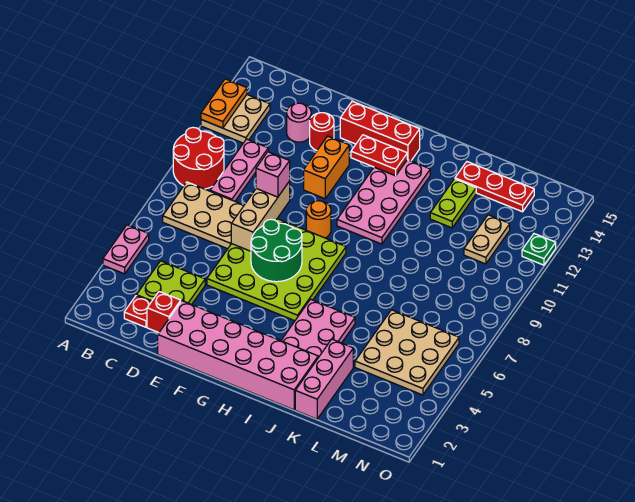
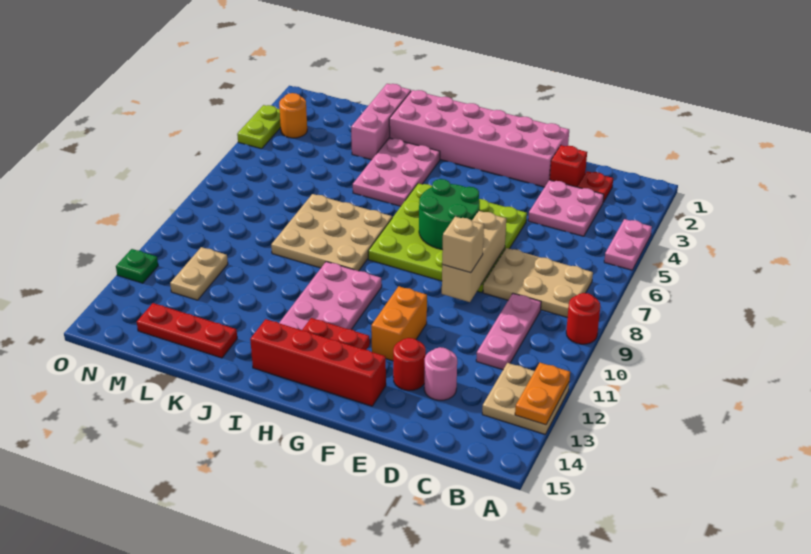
red 2x2 round brick [173,127,224,189] -> red 1x1 round brick [566,293,600,344]
lime 2x2 plate [137,261,205,305] -> pink 2x2 plate [528,180,604,236]
pink 1x1 brick [256,152,290,197] -> tan 1x1 brick [442,217,484,273]
red 1x3 brick [340,101,420,161] -> red 1x4 brick [250,319,386,406]
orange 1x1 round brick [306,201,331,238] -> orange 1x1 round brick moved to [279,93,307,138]
lime 1x2 plate [430,179,476,228] -> lime 1x2 plate moved to [237,105,281,149]
tan 3x3 plate [355,310,459,395] -> tan 3x3 plate moved to [271,194,392,271]

